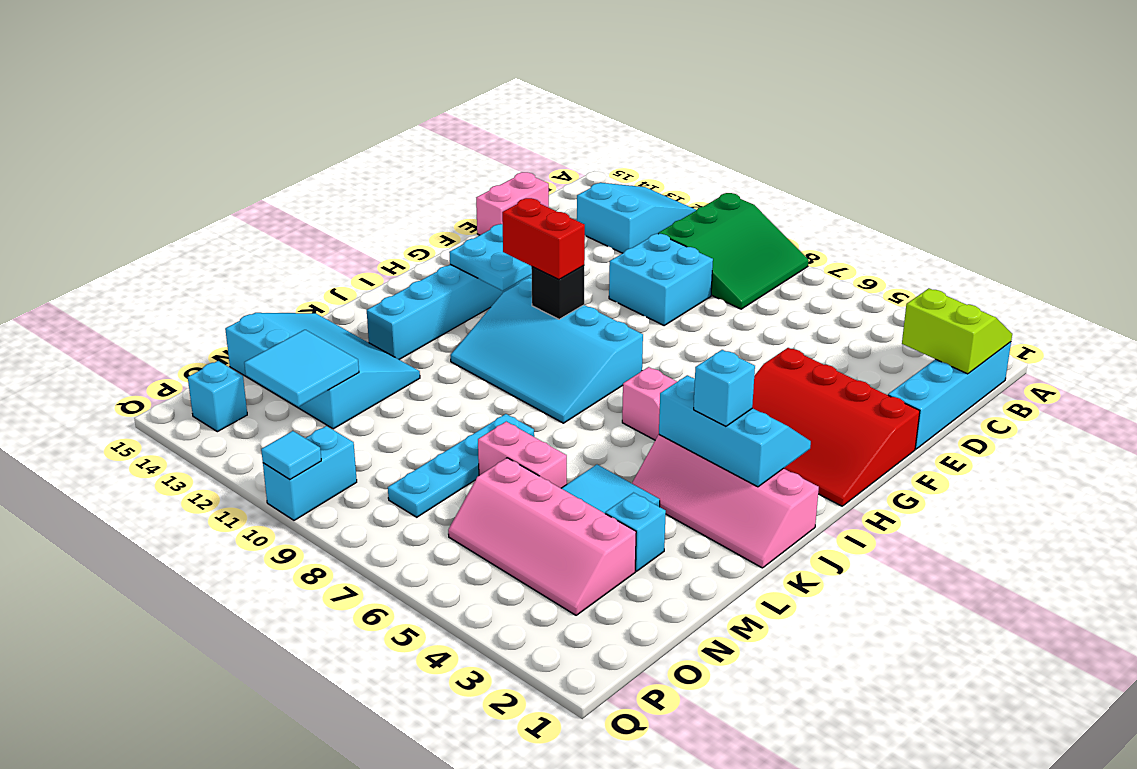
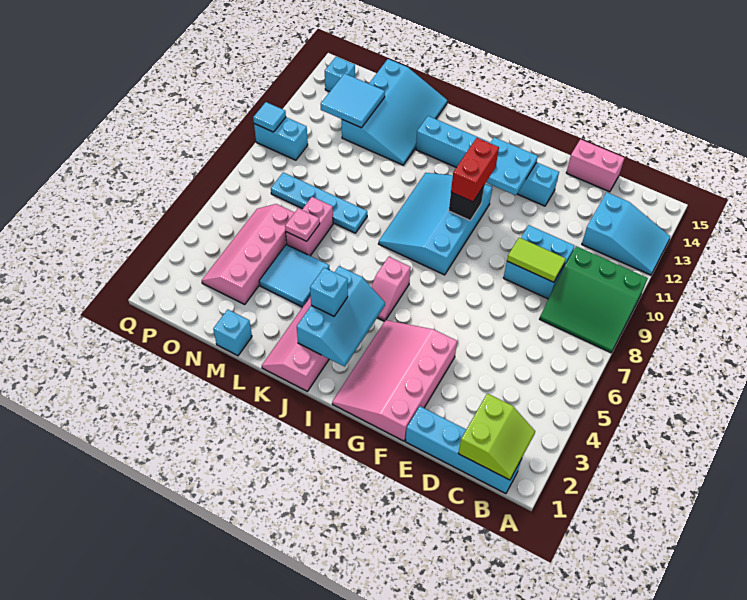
none -> lime 1x2 tile [507,238,566,282]
red 3x4 slope [752,348,920,506] -> pink 3x4 slope [332,320,457,441]
cyan 1x1 brick [605,493,666,571] -> cyan 1x1 brick moved to [213,310,252,356]
none -> pink 1x1 plate [285,208,320,241]

